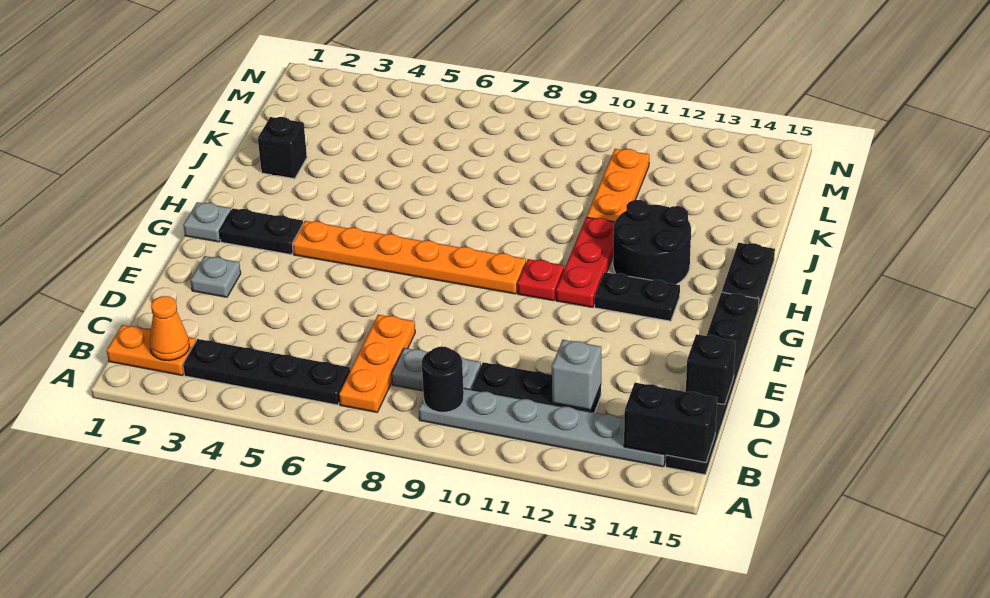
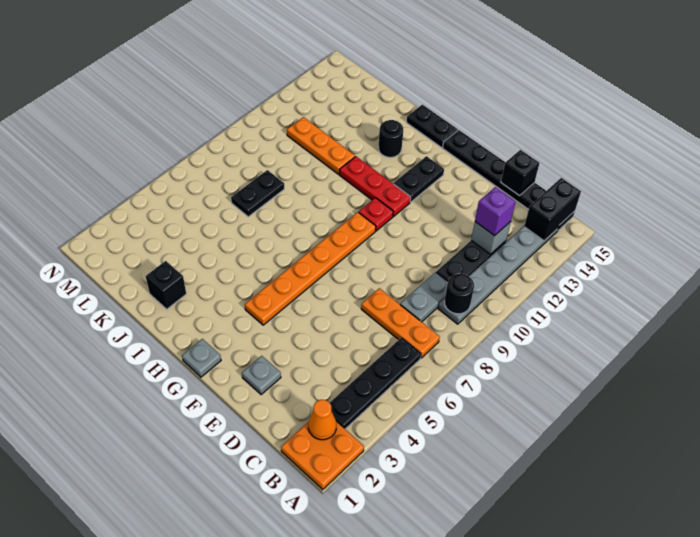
orange 1x2 plate [107,325,196,376] -> orange 2x2 plate [281,422,364,489]
none -> purple 1x1 brick [475,187,516,236]
black 1x2 plate [219,208,303,255] -> black 1x2 plate moved to [231,170,284,217]
black 2x2 round brick [613,200,691,284] -> black 1x1 round brick [378,120,403,157]

